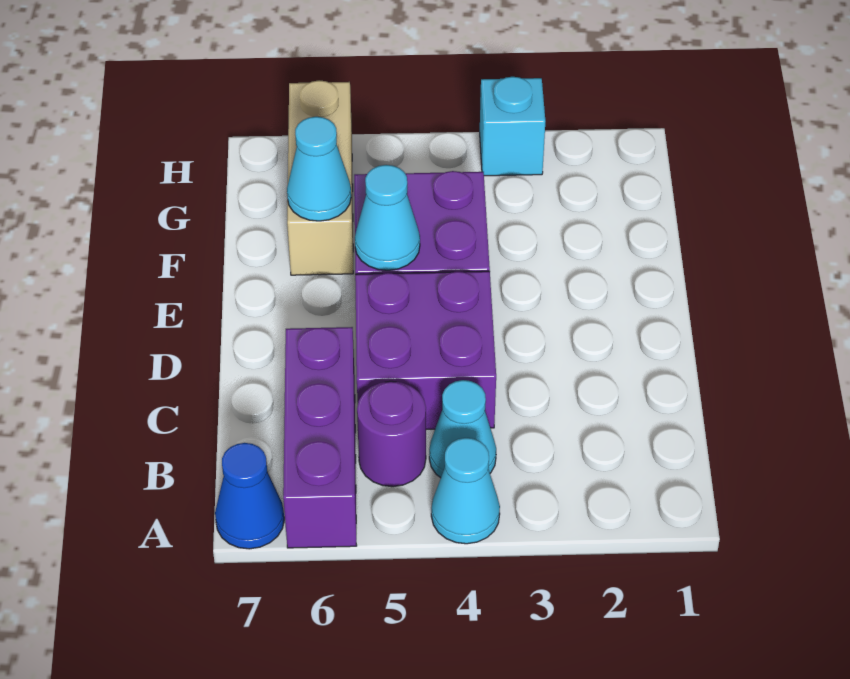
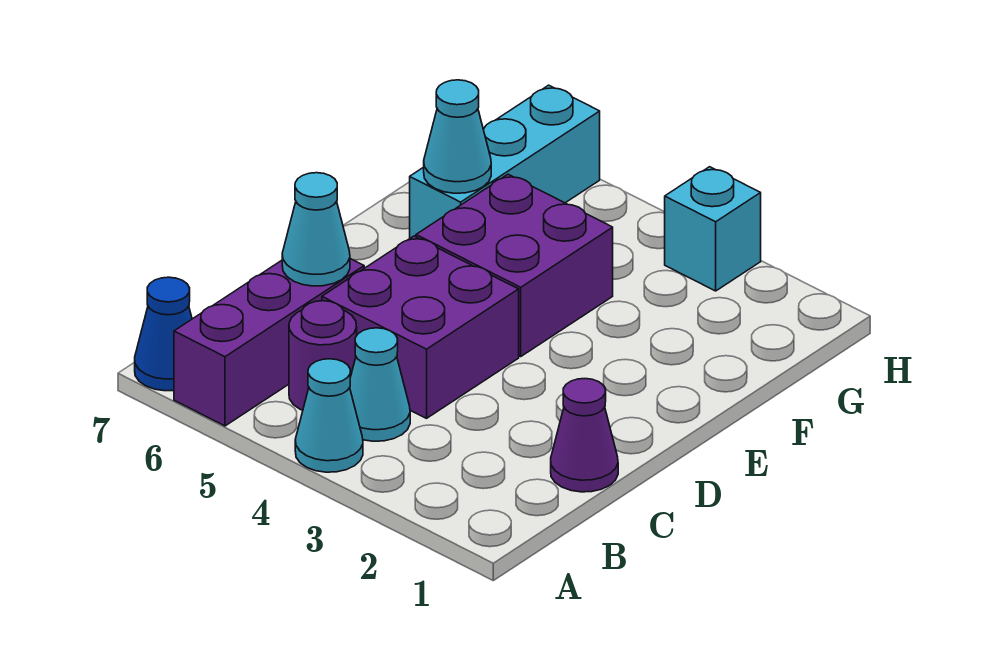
none -> purple 1x1 cone [551,379,618,492]
cyan 1x1 cone [355,165,420,270] -> cyan 1x1 cone moved to [282,173,350,286]
tan 1x3 brick [287,80,353,275] -> cyan 1x3 brick [410,85,600,238]

